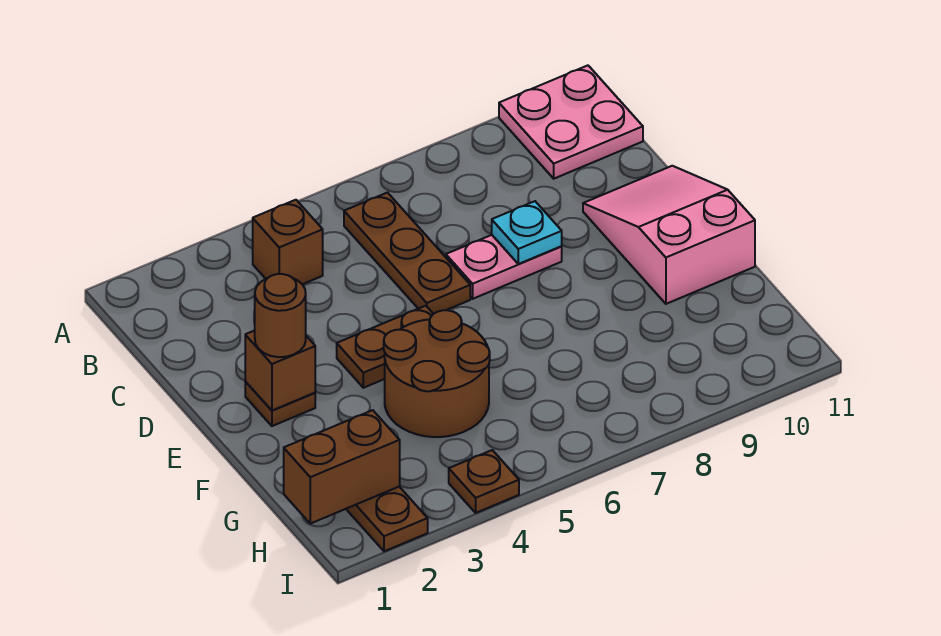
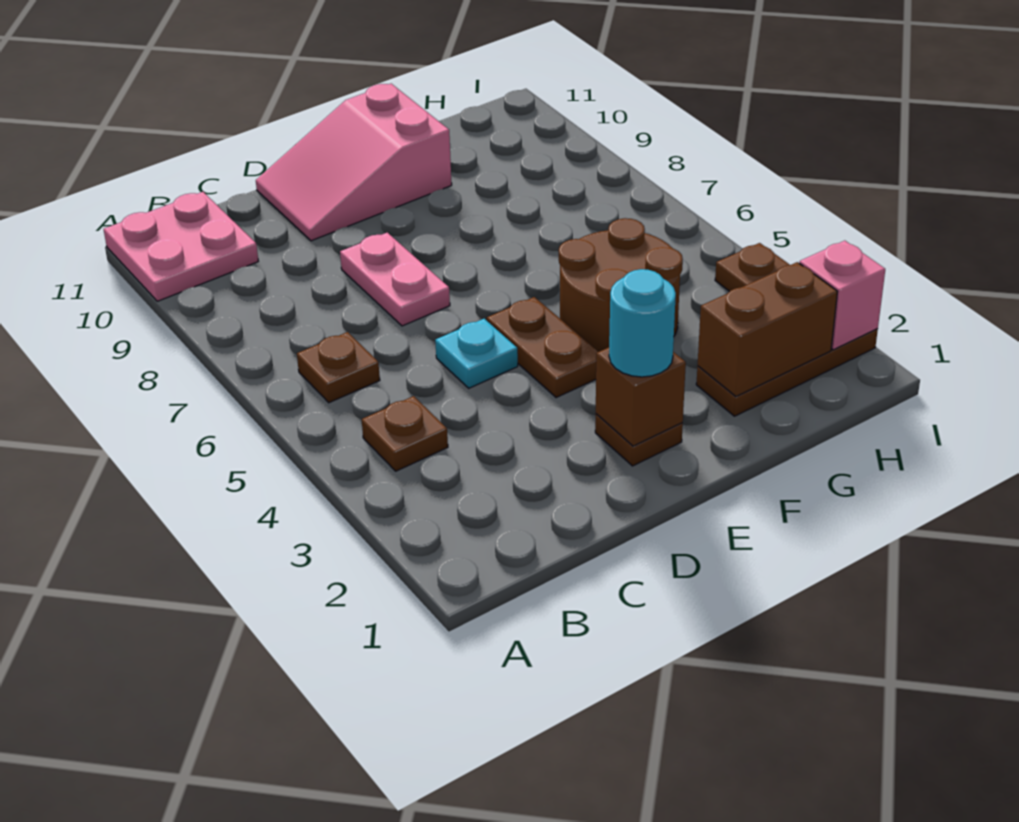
brown 1x1 brick [253,200,323,284] -> brown 1x1 plate [362,396,448,471]
brown 1x3 plate [344,193,470,314] -> brown 1x1 plate [297,332,380,403]
cyan 1x1 plate [492,201,562,264] -> cyan 1x1 plate moved to [435,319,518,388]
brown 1x1 round brick [255,274,306,357] -> cyan 1x1 round brick [609,269,676,377]
brown 1x2 brick [284,410,400,524] -> brown 1x2 brick turned to [698,262,838,397]
none -> pink 1x1 brick [799,241,885,350]

